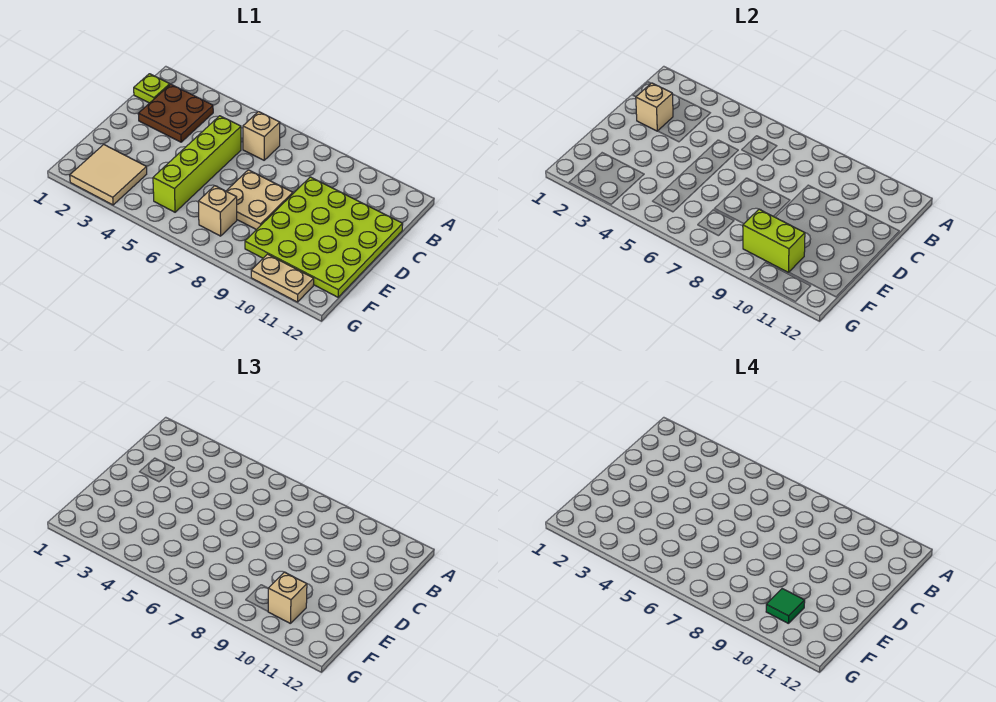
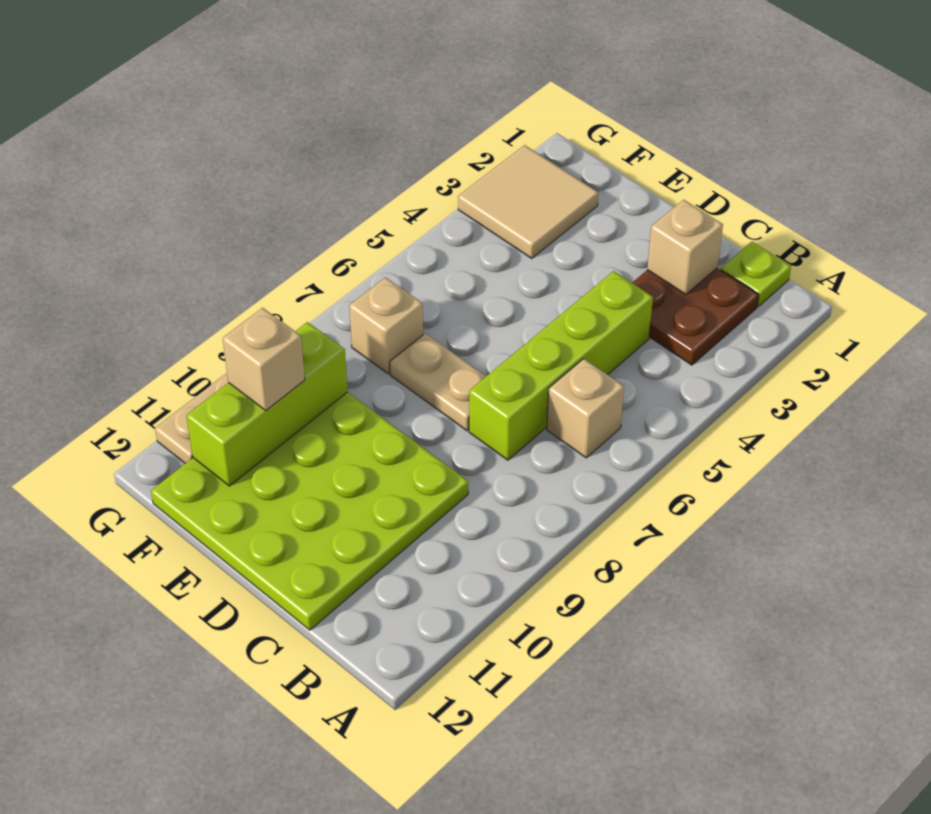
lime 1x4 brick [153,116,241,212] -> lime 1x4 brick turned to [469,271,653,460]
tan 2x2 plate [226,170,293,230] -> tan 1x2 plate [390,334,486,431]
lime 1x2 brick [743,209,805,273] -> lime 1x3 brick [186,322,348,486]
green 1x1 tile [766,589,805,624] -> none

